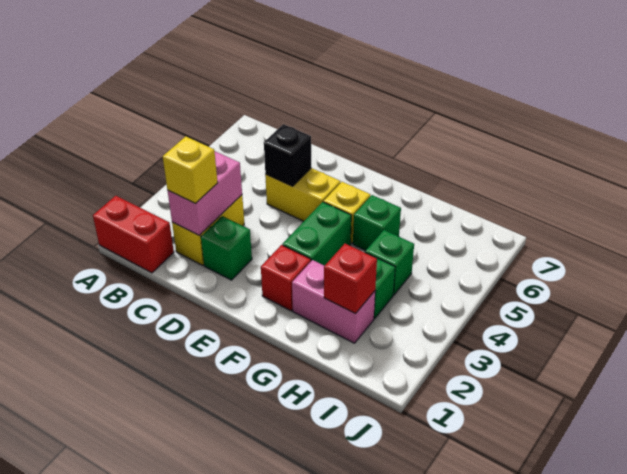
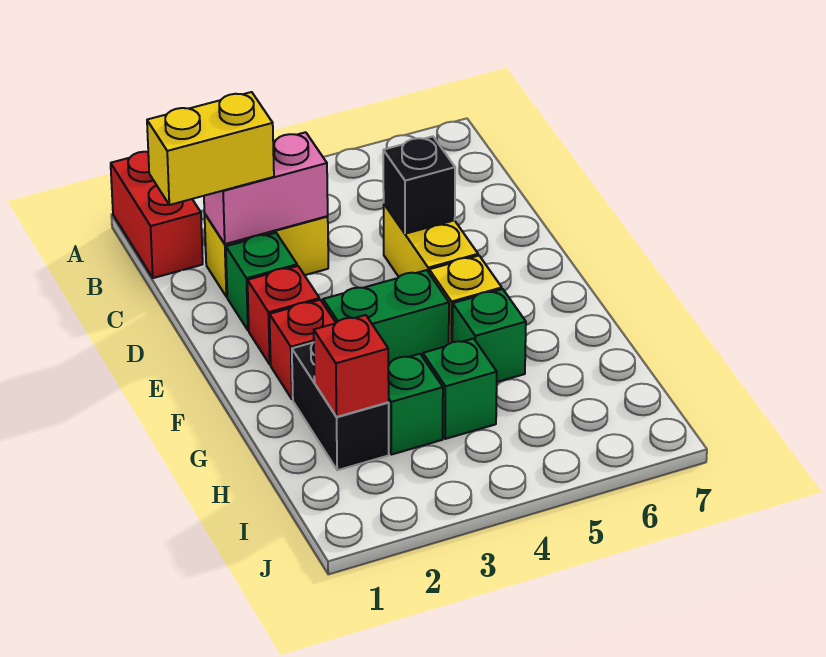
yellow 1x1 brick [163,136,218,203] -> yellow 1x2 brick [147,92,274,205]
none -> red 1x1 brick [248,266,319,364]
pink 1x2 brick [292,260,375,343] -> black 1x2 brick [292,342,389,470]

